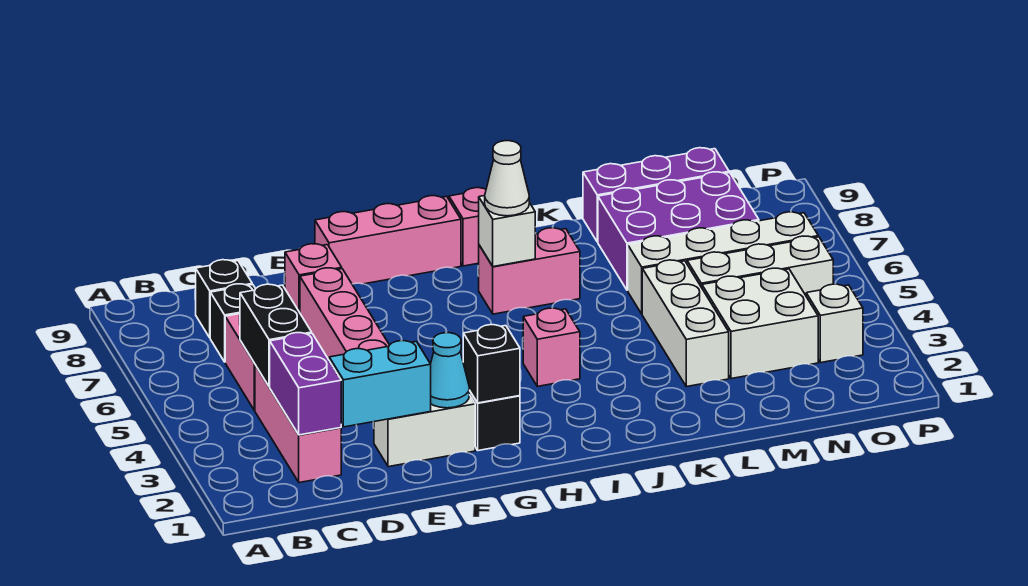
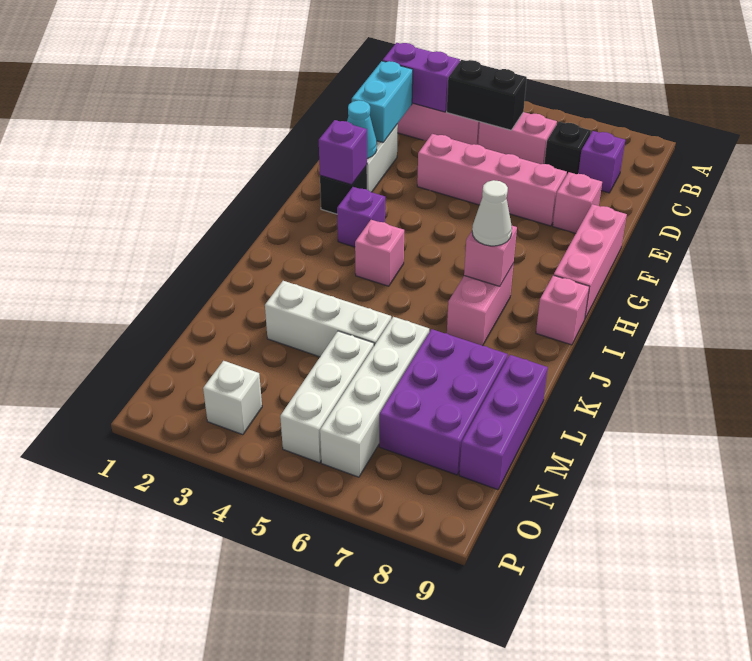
black 1x1 brick [196,260,252,338] -> purple 1x1 brick [578,131,625,193]
black 1x1 brick [463,325,520,403] -> purple 1x1 brick [319,120,367,185]
none -> purple 1x1 brick [337,187,385,247]
white 1x1 brick [479,196,535,267] -> pink 1x1 brick [464,226,517,286]
white 2x2 brick [702,268,818,379] -> none

